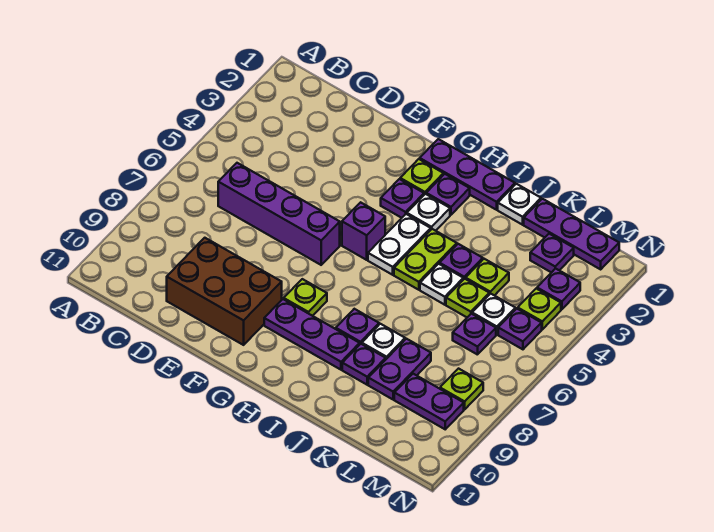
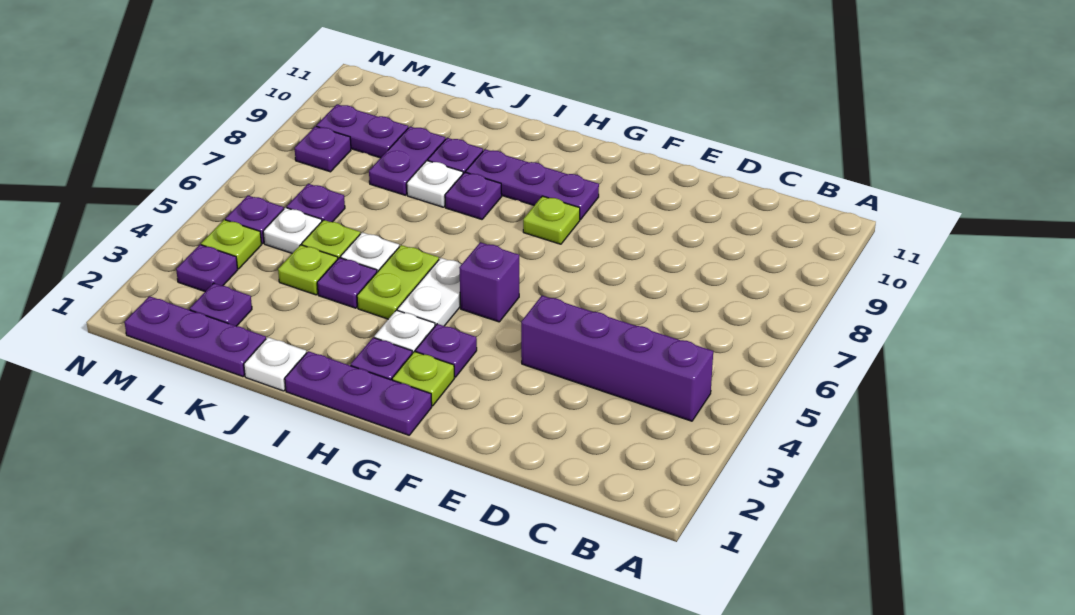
purple 1x4 brick [218,163,340,265] -> purple 1x4 brick moved to [521,296,713,421]
brown 2x3 brick [167,238,282,345] -> none
lime 1x1 plate [440,369,483,409] -> purple 1x1 plate [295,126,351,172]

